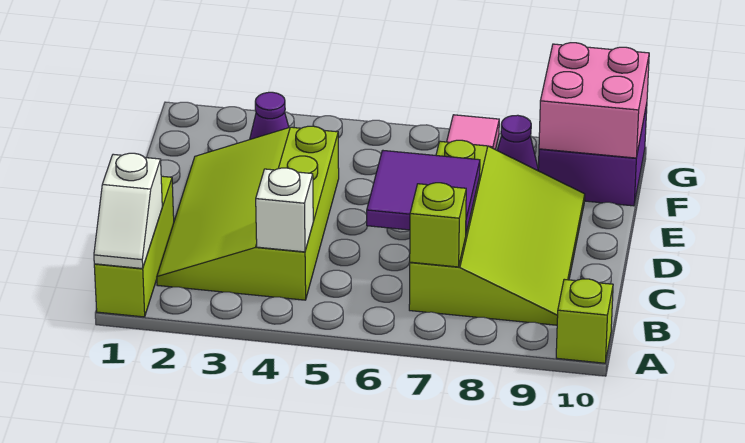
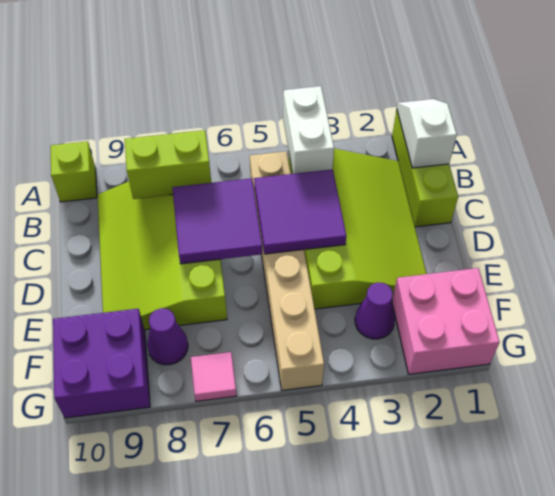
white 1x1 brick [256,168,313,252] -> white 1x2 brick [283,86,334,174]
none -> tan 1x6 brick [250,151,324,390]
lime 1x1 brick [410,183,466,267] -> lime 1x2 brick [125,130,211,199]
none -> purple 2x2 tile [254,169,346,254]
pink 2x2 brick [539,43,649,158] -> pink 2x2 brick moved to [392,268,500,374]

